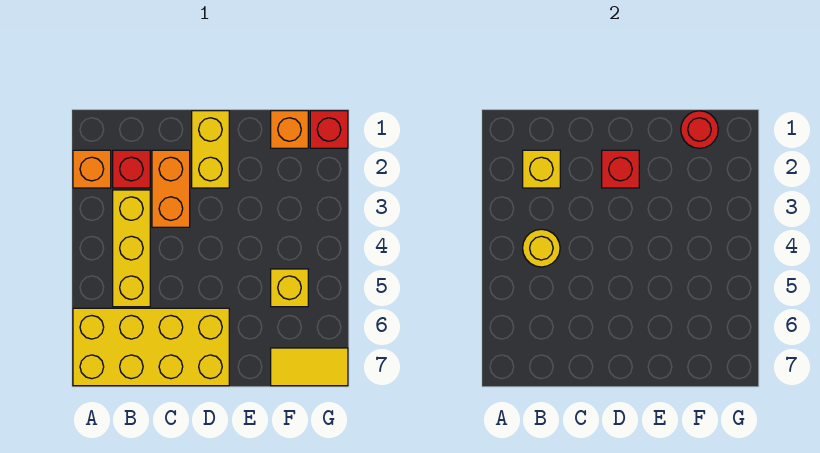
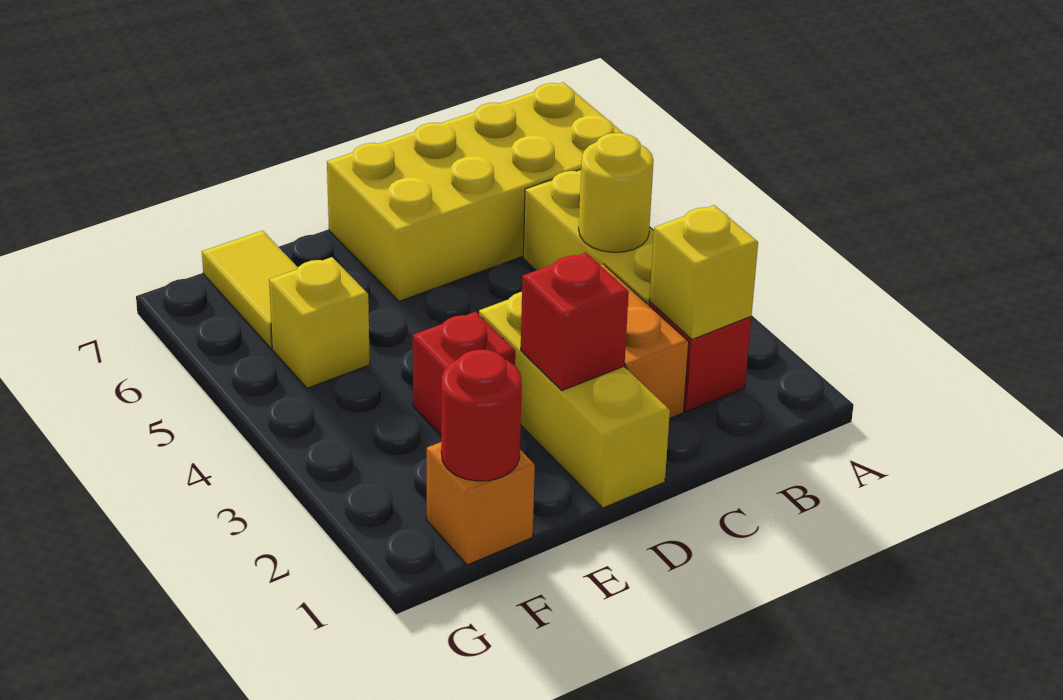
orange 1x1 brick [73,150,111,188] -> none
yellow 1x2 brick [192,111,229,188] -> yellow 1x3 brick [479,292,670,508]
yellow 1x2 tile [271,348,348,386] -> yellow 1x2 tile turned to [202,231,298,348]
red 1x1 brick [310,111,348,148] -> red 1x1 brick moved to [413,312,515,435]

